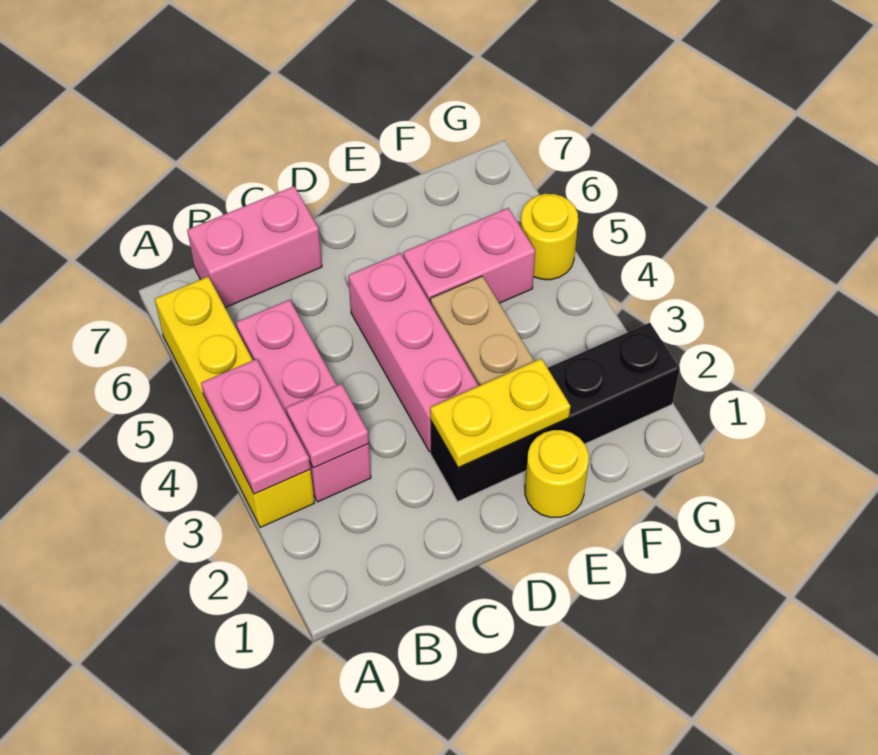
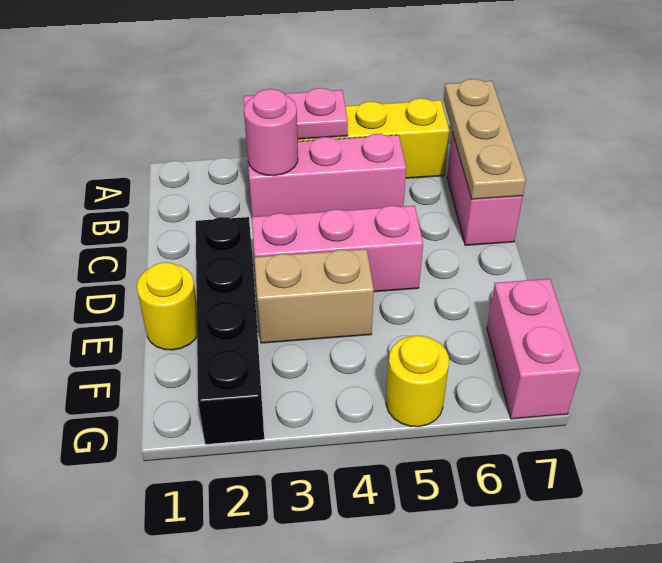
none -> tan 1x3 plate [443,79,526,199]
pink 1x1 plate [286,384,369,468] -> pink 1x1 round brick [244,89,298,176]
yellow 1x2 plate [430,359,571,468] -> none
pink 1x2 brick [403,208,535,304] -> pink 1x2 brick moved to [487,279,581,419]

